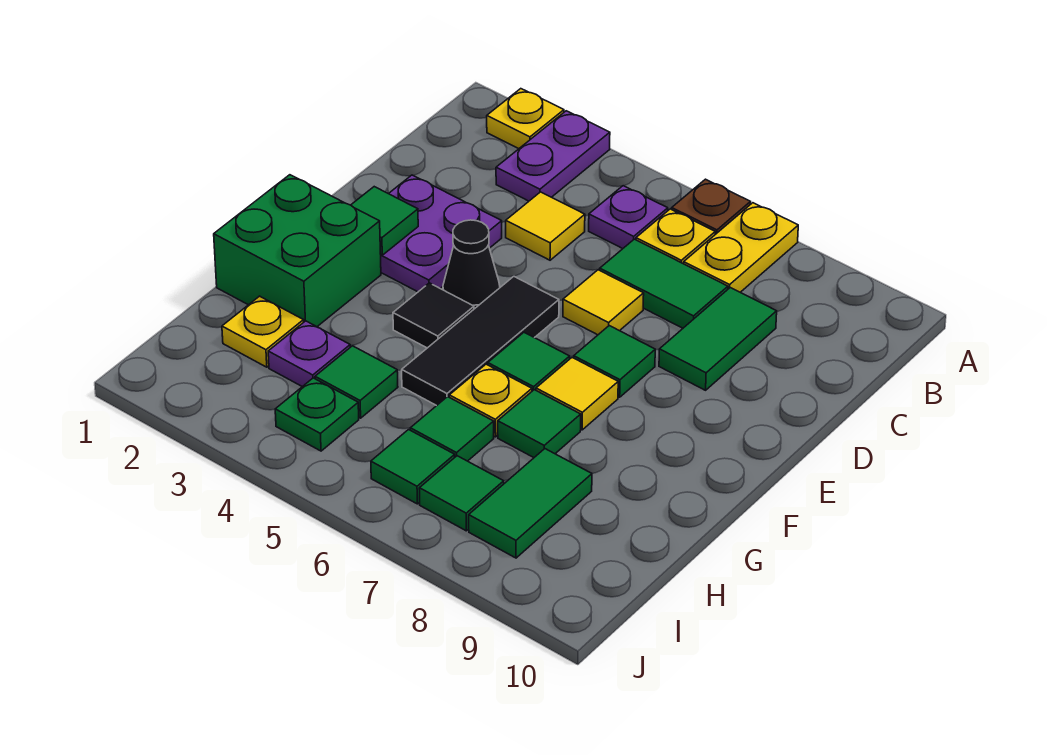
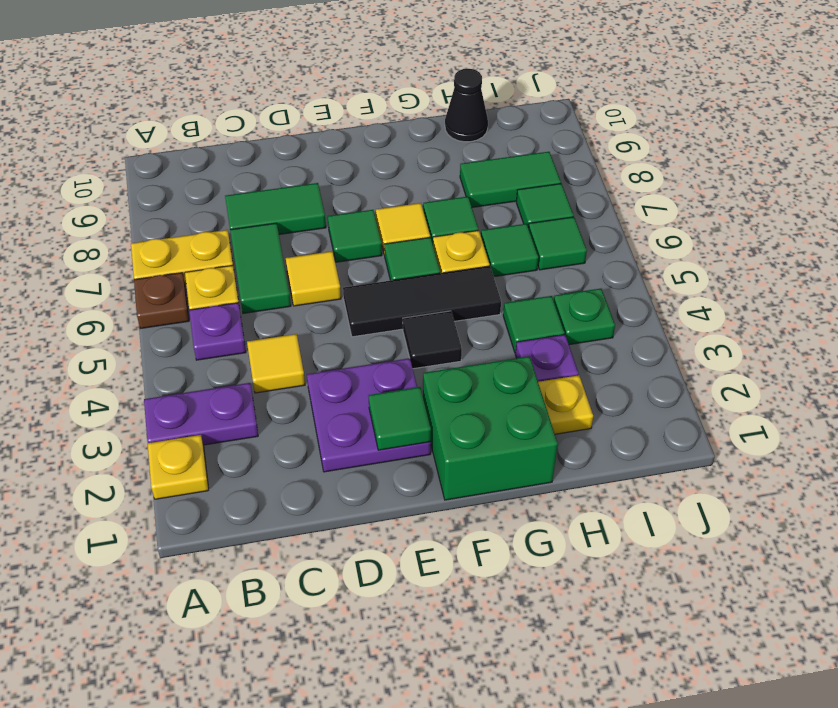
black 1x1 cone [443,220,500,309] -> black 1x1 cone moved to [445,69,488,142]

